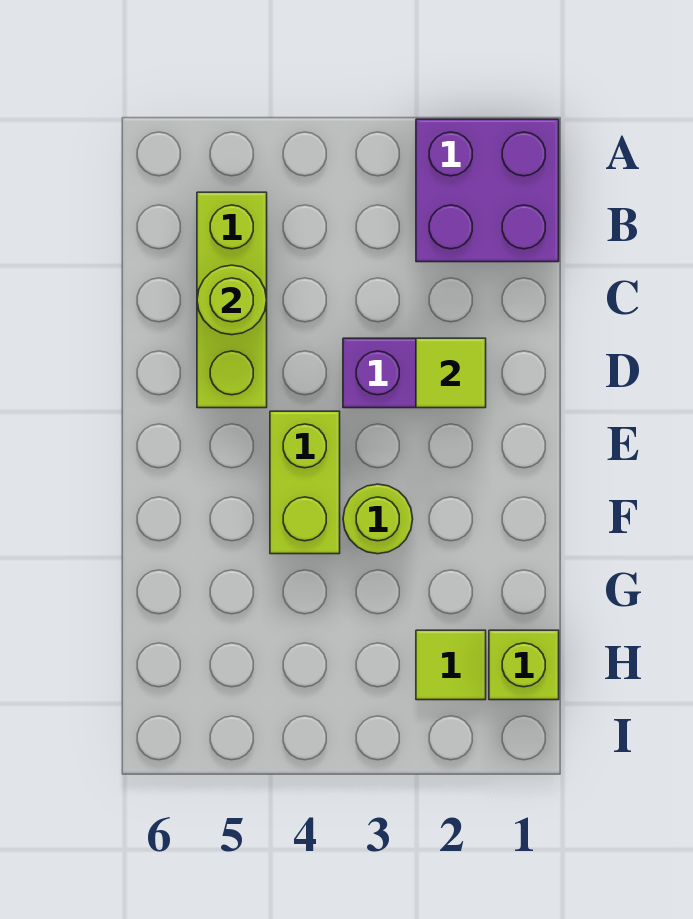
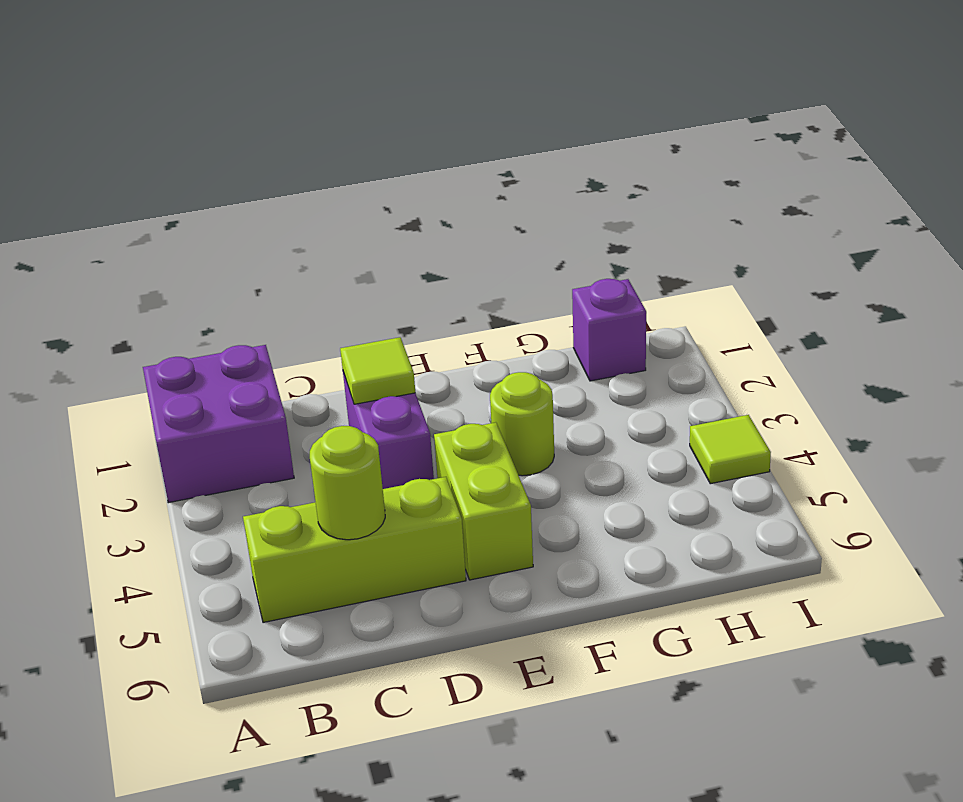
lime 1x2 brick [270,411,340,554] -> lime 1x2 brick turned to [434,422,533,580]
lime 1x1 brick [489,630,559,700] -> purple 1x1 brick [572,279,646,381]
lime 1x1 tile [416,630,486,700] -> lime 1x1 tile moved to [690,415,771,484]

